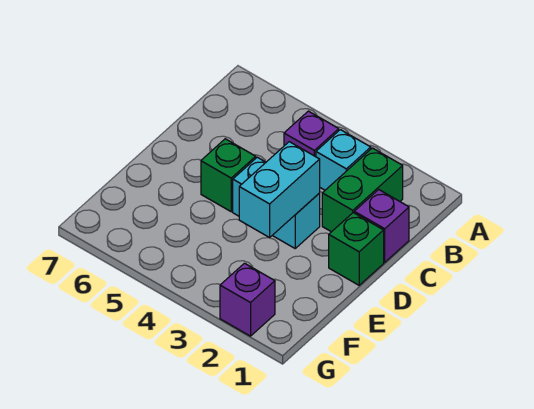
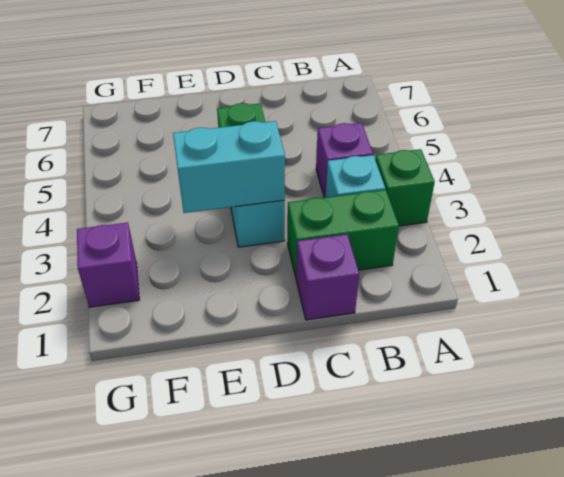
green 1x1 brick [329,213,384,285] -> green 1x1 brick moved to [375,149,435,226]

